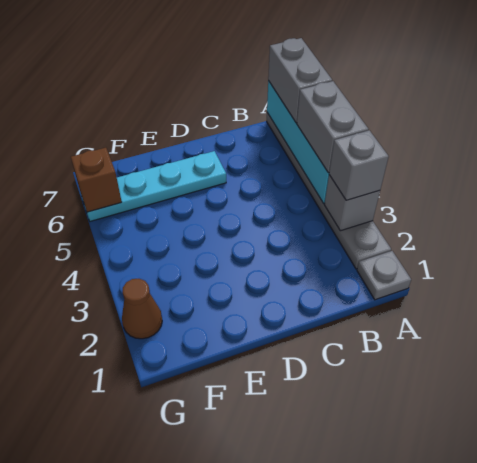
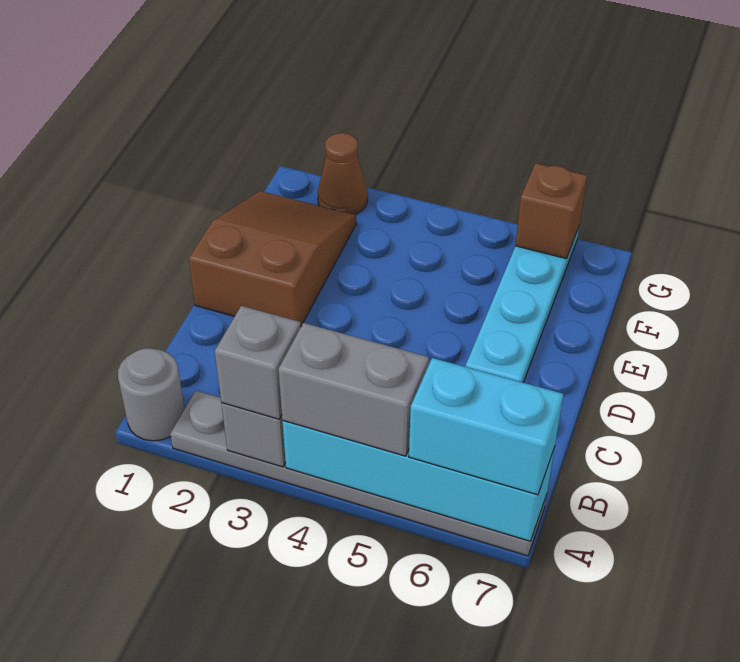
grey 1x1 plate [357,251,411,300] -> grey 1x1 round brick [118,348,185,441]
grey 1x2 brick [268,38,332,123] -> cyan 1x2 brick [409,358,563,495]
none -> brown 2x3 slope [189,191,356,326]

